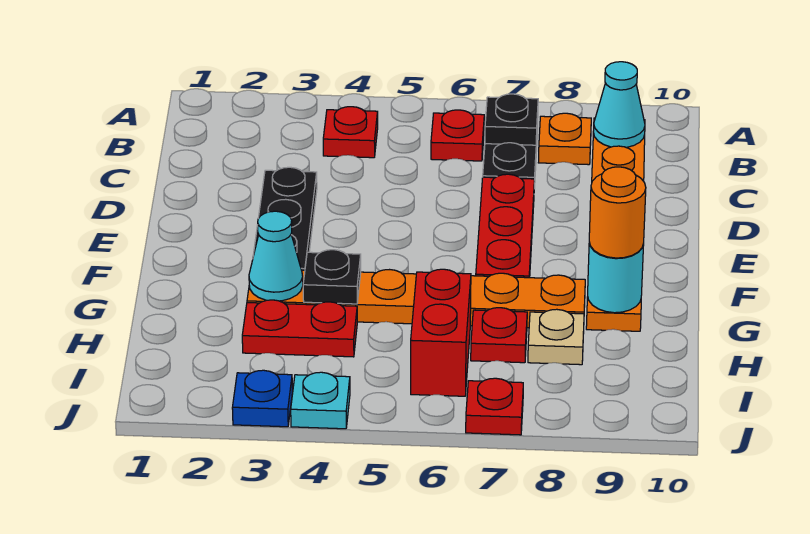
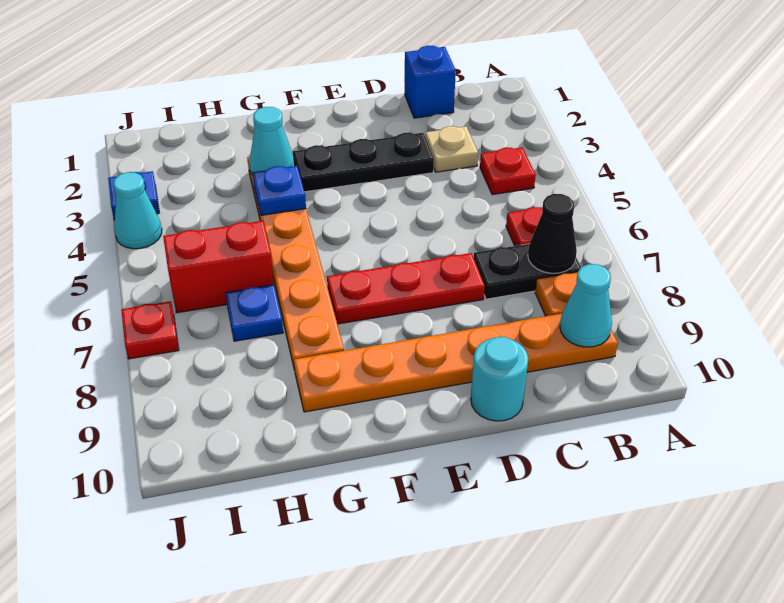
black 1x1 plate [485,94,538,145] -> black 1x1 cone [528,194,577,273]
none -> blue 1x1 brick [405,46,456,118]
black 1x1 plate [303,250,361,304] -> blue 1x1 plate [253,166,306,215]
cyan 1x1 round brick [588,243,644,313] -> cyan 1x1 round brick moved to [471,337,528,421]
orange 1x1 round brick [589,167,646,258] -> none
red 1x2 plate [242,300,357,357] -> none
red 1x1 plate [471,308,527,363] -> blue 1x1 plate [226,285,283,341]
tan 1x1 plate [528,309,584,365] -> tan 1x1 plate moved to [425,126,478,172]
cyan 1x1 plate [291,372,350,429] -> cyan 1x1 cone [113,172,162,249]

